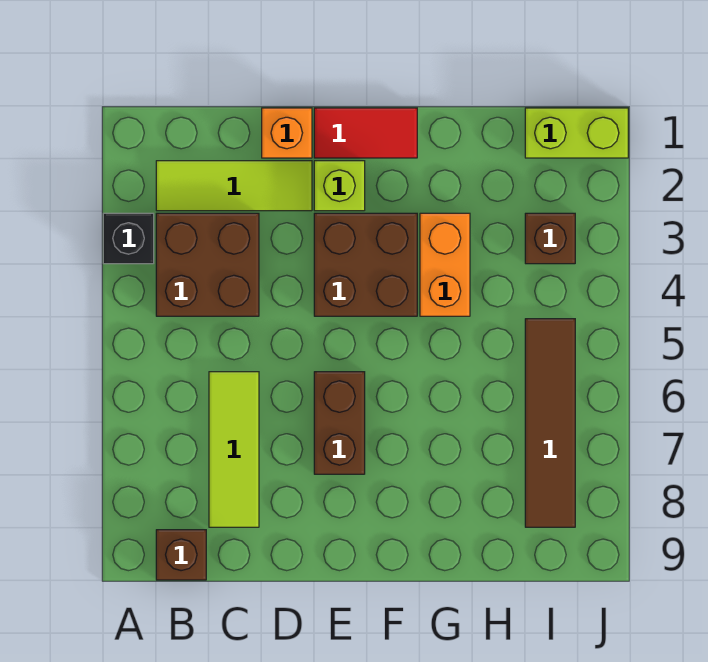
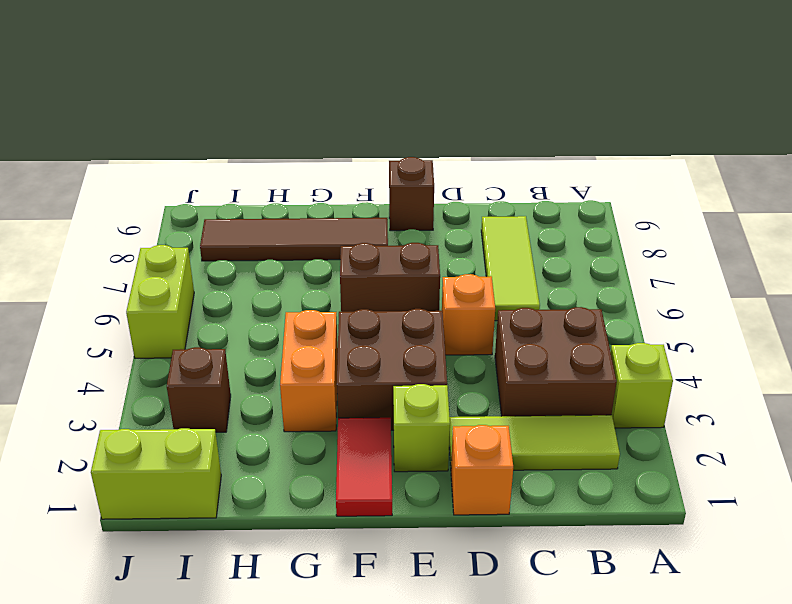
black 1x1 brick [103,213,154,264] -> lime 1x1 brick [611,343,673,428]
brown 1x1 brick [156,530,206,580] -> brown 1x1 brick moved to [389,157,434,231]
none -> orange 1x1 brick [442,274,495,355]
red 1x2 tile [314,108,417,158] -> red 1x2 tile turned to [336,418,392,516]
brown 1x2 brick [314,372,365,474] -> brown 1x2 brick turned to [340,243,440,312]
brown 1x4 tile [525,319,575,527] -> brown 1x4 tile turned to [200,218,388,261]
none -> lime 1x2 brick [126,245,194,358]

